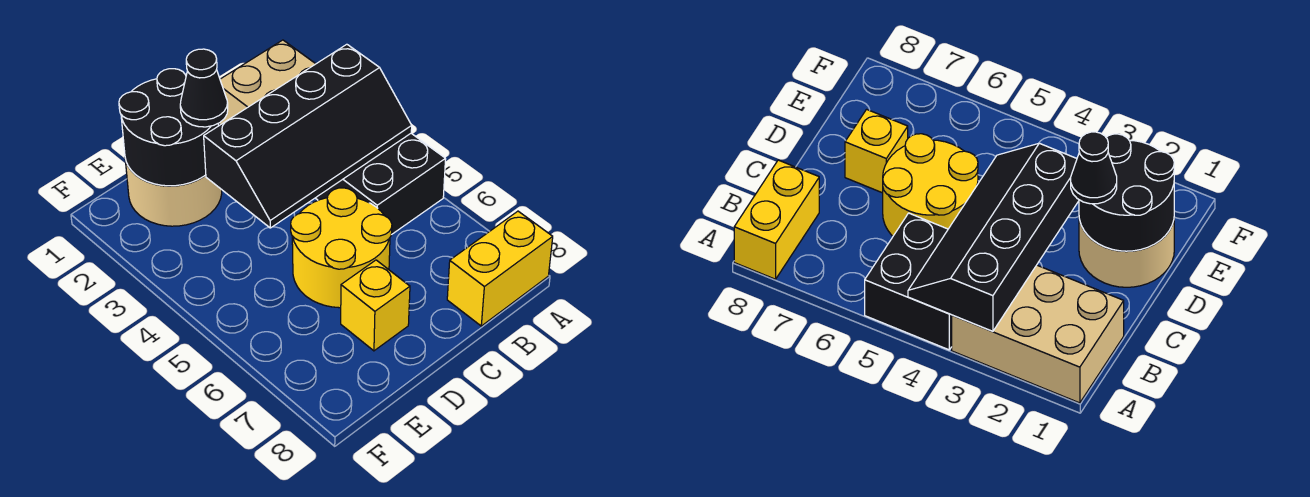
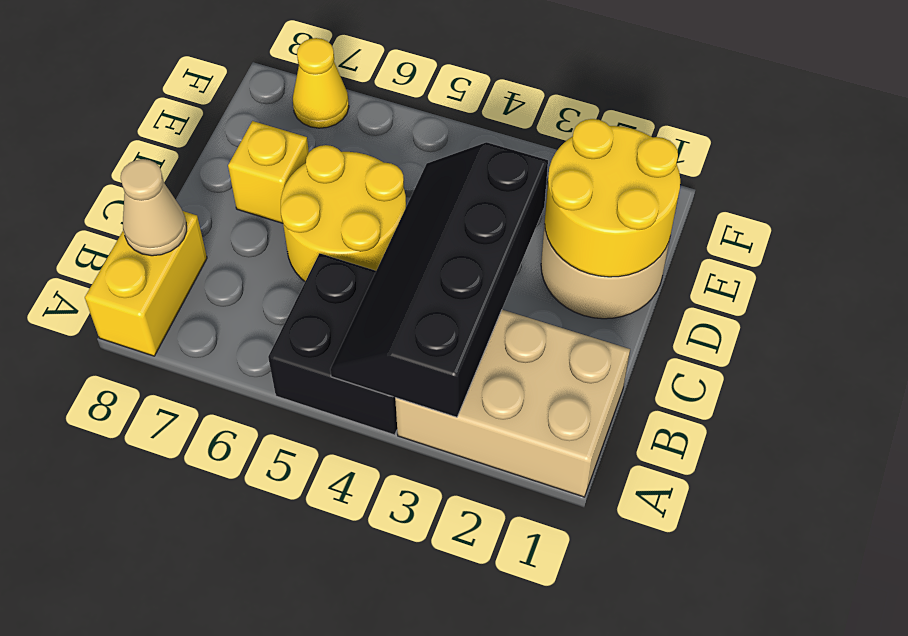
none -> tan 1x1 cone [121,159,187,256]
black 2x2 round brick [119,69,218,186] -> yellow 2x2 round brick [545,119,680,277]
black 1x1 cone [180,49,228,127] -> none
none -> yellow 1x1 cone [293,38,349,128]

